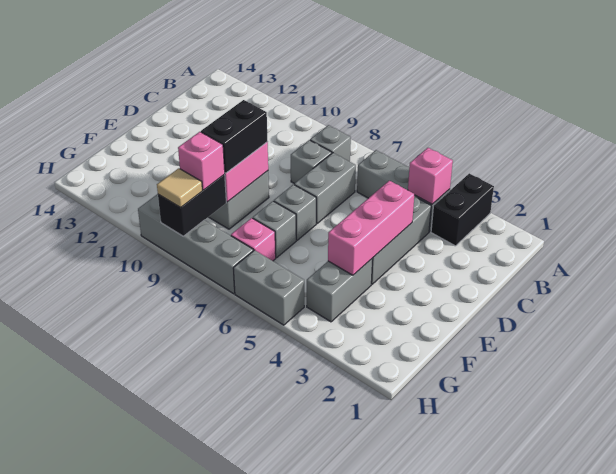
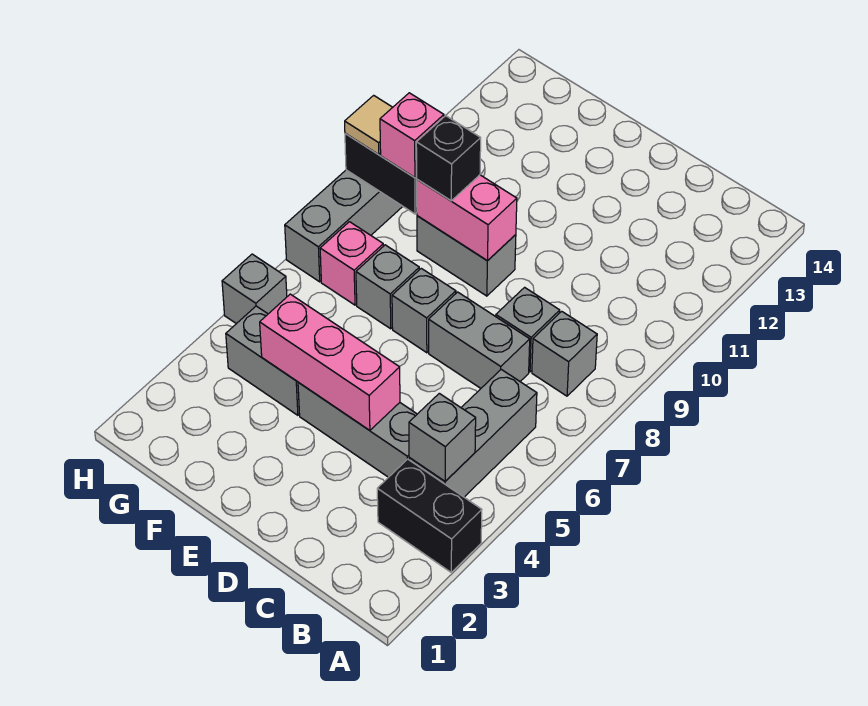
pink 1x1 brick [408,148,453,204] -> grey 1x1 brick [409,393,476,481]
black 1x2 brick [201,100,268,173] -> black 1x1 brick [416,116,481,201]
grey 1x2 brick [233,250,304,325] -> grey 1x1 brick [222,254,287,324]

